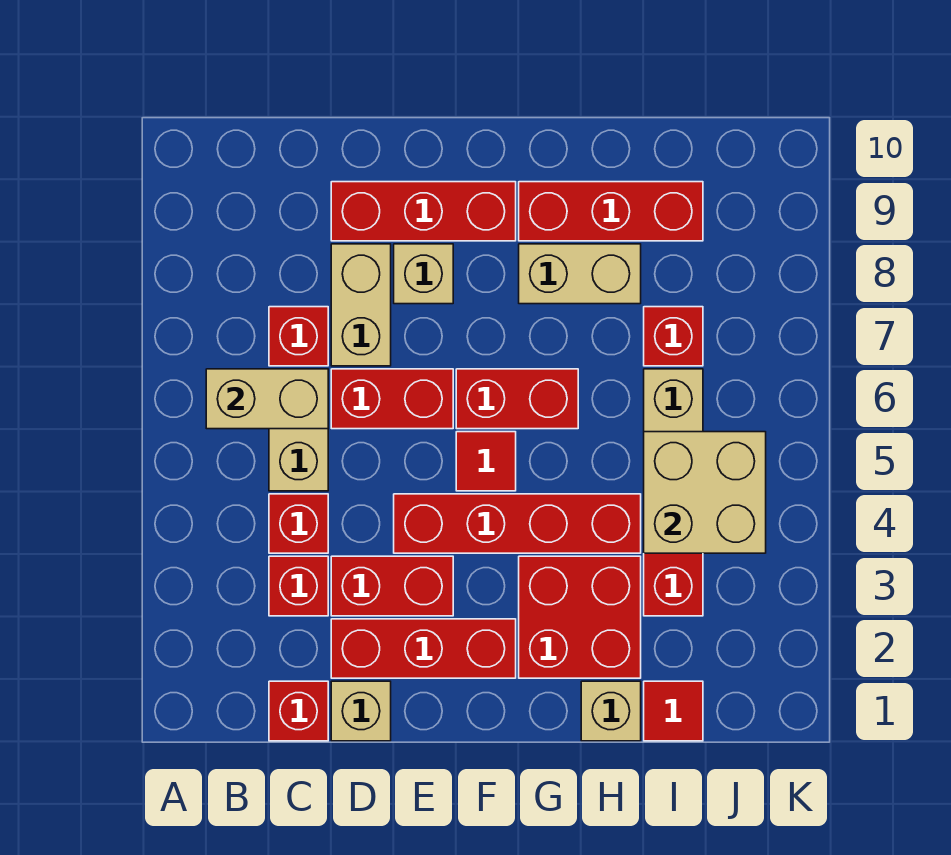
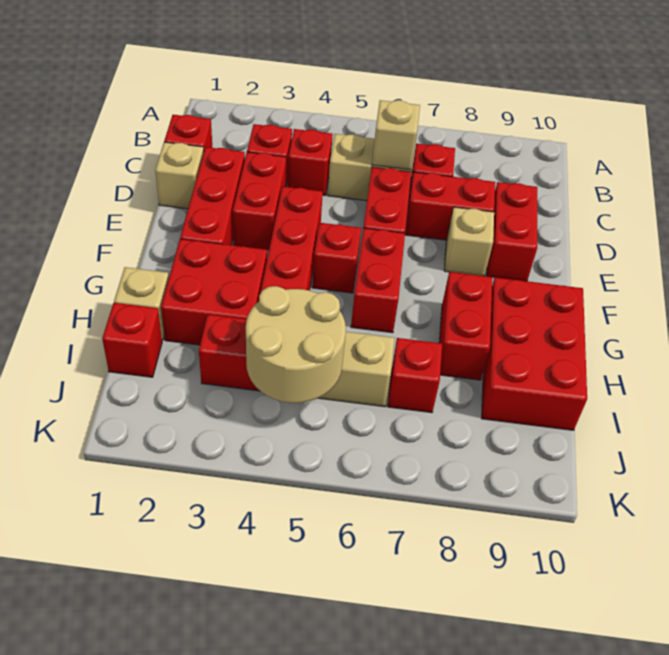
tan 1x2 brick [206,369,328,429] -> tan 1x1 brick [372,100,420,170]
tan 1x2 brick [331,244,391,366] -> red 1x2 brick [405,172,495,240]
red 1x3 brick [331,182,516,241] -> red 1x2 brick [487,182,537,281]
red 1x1 tile [456,432,516,491] -> red 1x1 brick [312,223,361,293]
tan 1x2 brick [519,244,641,304] -> red 1x2 brick [439,272,492,380]
red 1x3 brick [519,182,703,241] -> red 2x3 brick [482,277,587,430]
red 1x1 tile [644,681,703,741] -> red 1x1 brick [102,303,162,377]
tan 2x2 brick [644,432,766,553] -> tan 2x2 round brick [246,286,346,403]

